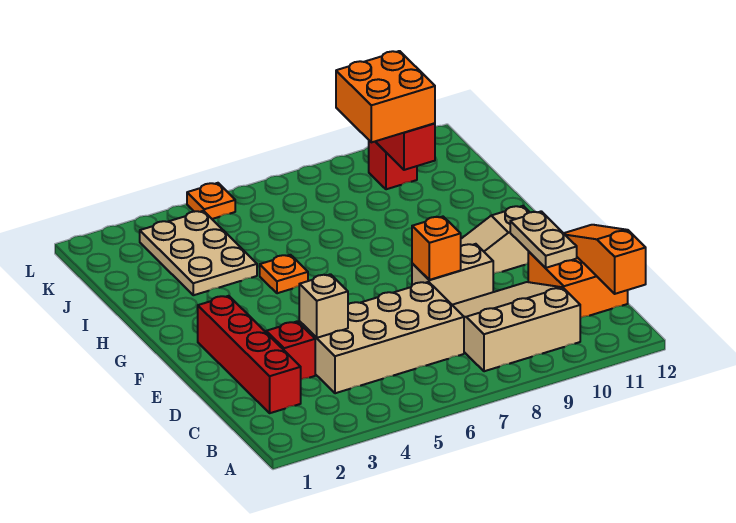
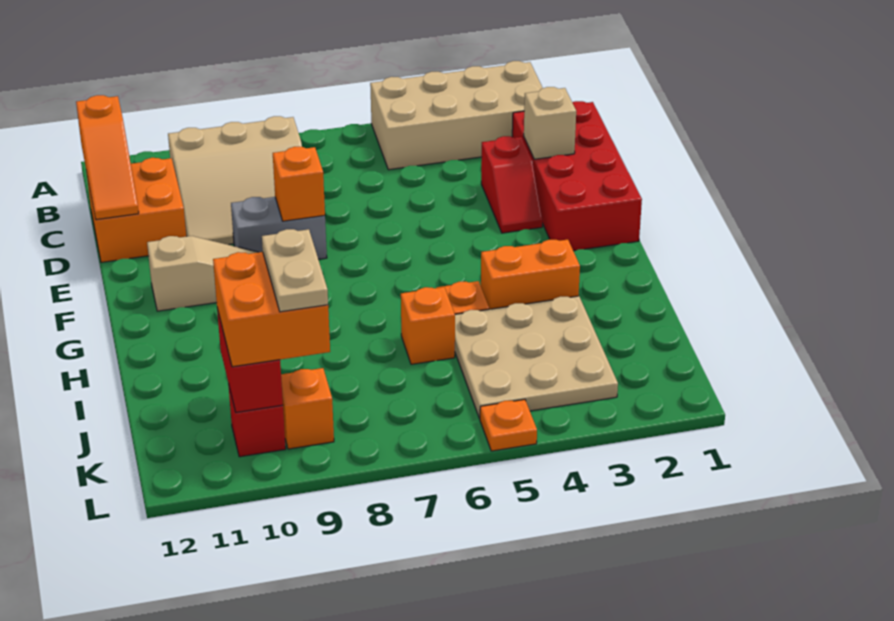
red 1x4 brick [198,296,301,413] -> red 2x4 brick [512,101,642,251]
tan 2x4 brick [299,282,464,393] -> tan 2x4 brick moved to [370,61,542,170]
tan 1x1 brick [299,274,348,338] -> tan 1x1 brick moved to [524,87,576,159]
tan 1x2 plate [510,211,577,268] -> tan 1x2 plate moved to [262,229,328,312]
tan 1x2 brick [412,244,493,305] -> grey 1x2 brick [231,197,327,259]
none -> orange 1x2 brick [481,239,580,309]
tan 2x3 plate [140,211,257,295] -> tan 3x3 plate [455,296,618,419]
none -> orange 1x1 brick [401,287,455,364]
none -> orange 1x1 brick [281,368,334,449]

